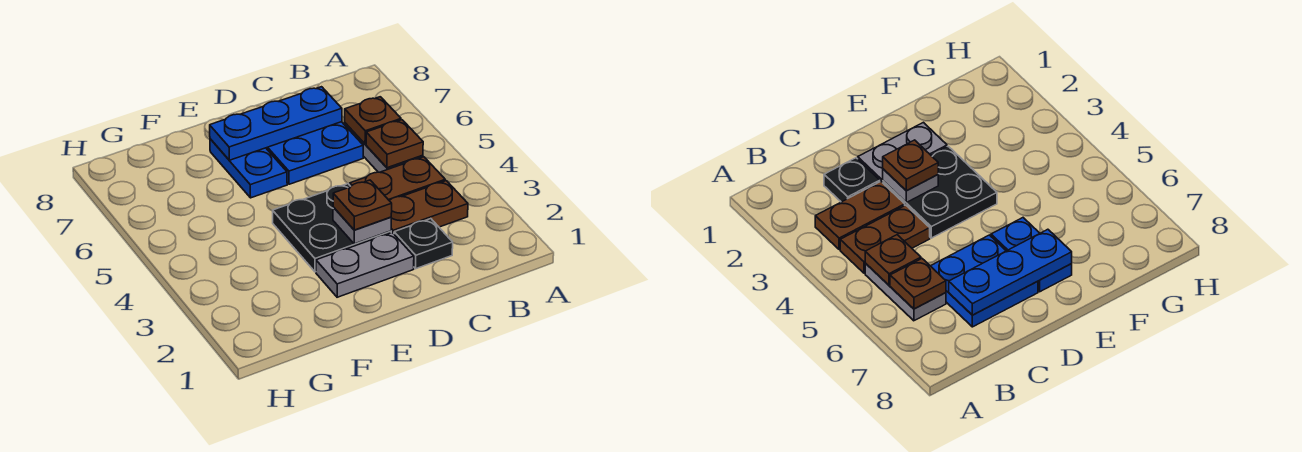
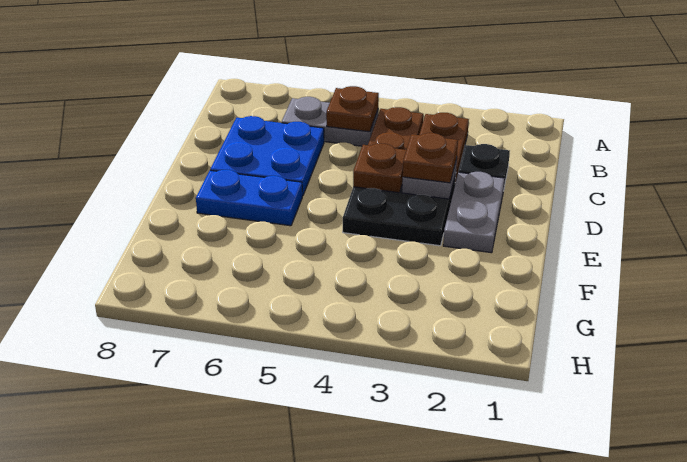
brown 1x1 plate [345,97,401,144] -> brown 1x1 plate moved to [353,144,406,193]
blue 1x3 plate [210,87,342,160] -> none

